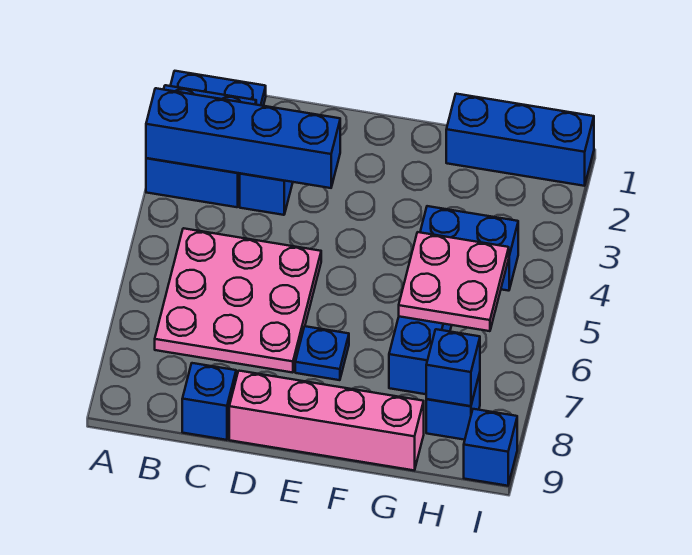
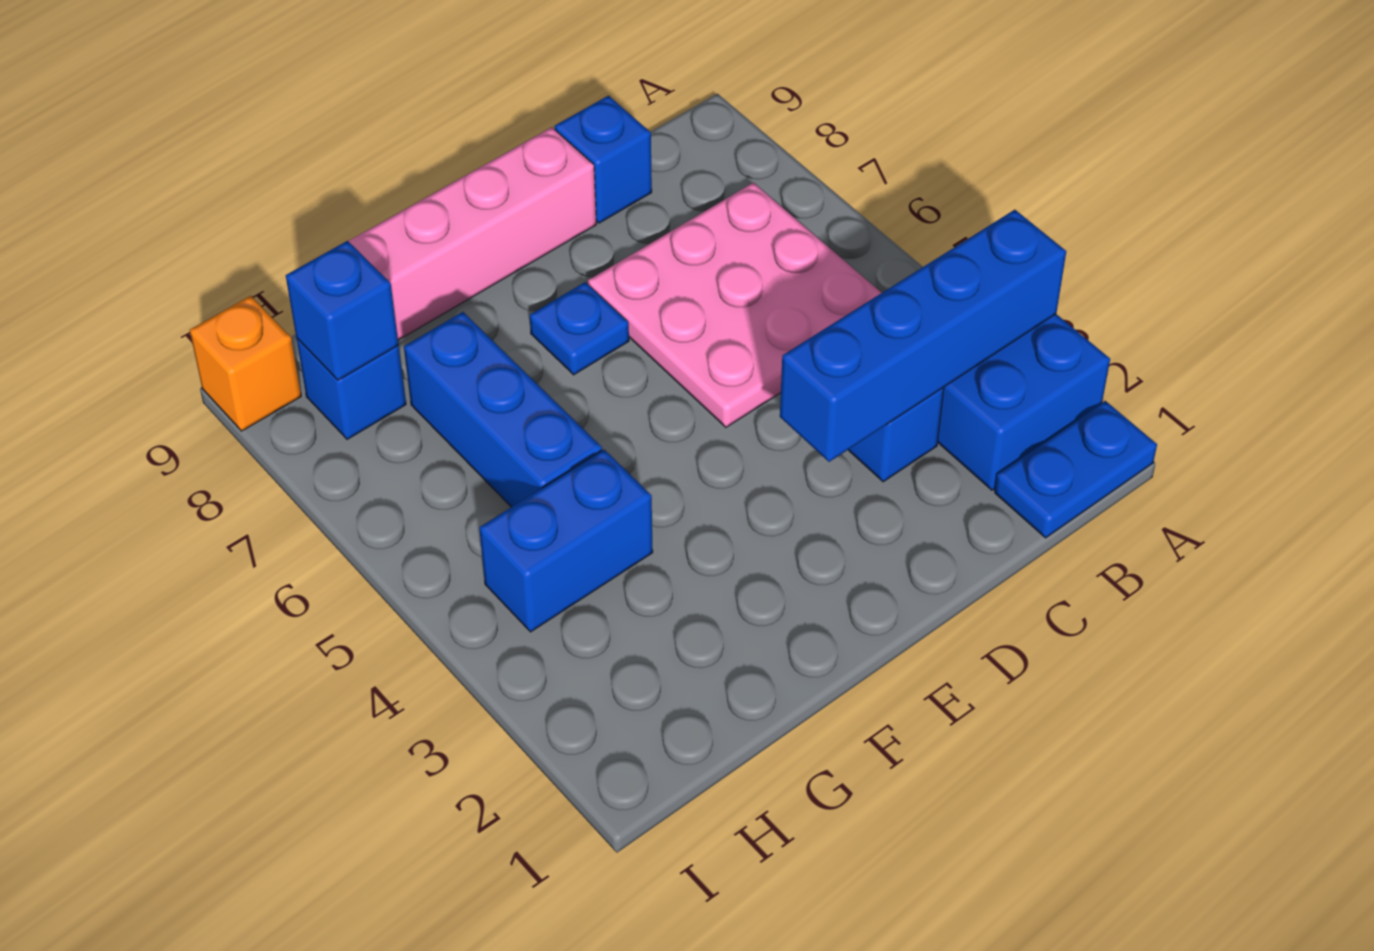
blue 1x3 brick [446,94,594,186] -> none
pink 2x2 plate [399,232,509,331] -> none
blue 1x1 brick [464,409,517,486] -> orange 1x1 brick [190,296,301,431]

